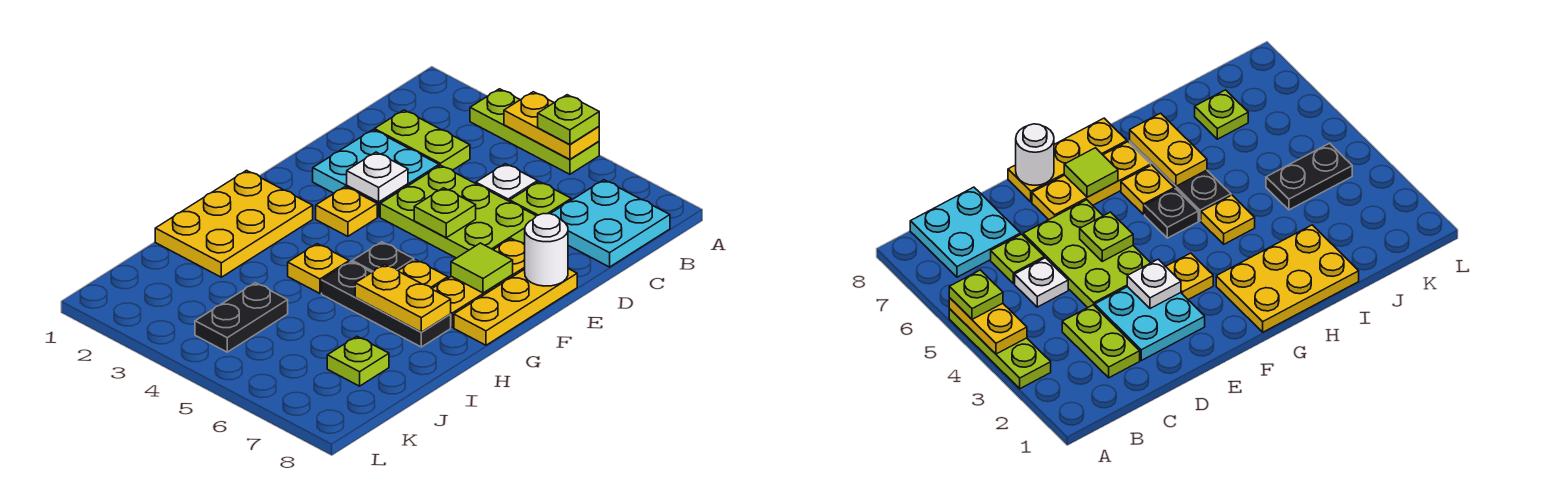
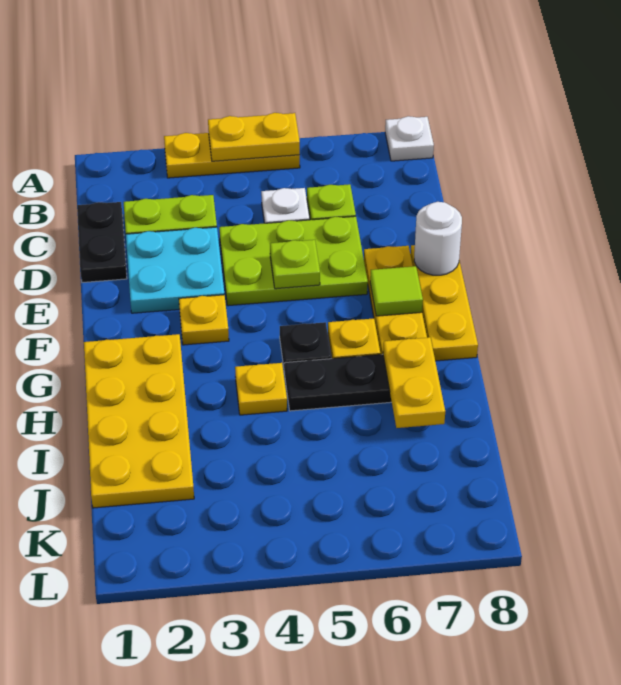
lime 1x3 plate [470,89,599,174] -> yellow 1x3 plate [164,133,300,178]
lime 1x1 plate [538,95,599,144] -> none
cyan 2x2 plate [551,180,670,267] -> none
white 1x1 plate [347,152,408,202] -> white 1x1 plate moved to [385,116,434,161]
yellow 2x3 plate [155,170,313,277] -> yellow 2x4 plate [84,334,194,508]
yellow 1x2 plate [355,264,451,332] -> yellow 1x2 plate turned to [383,337,445,428]
black 1x2 plate [195,283,288,352] -> black 1x2 plate moved to [77,202,127,283]
lime 1x1 plate [327,336,389,386] -> none

